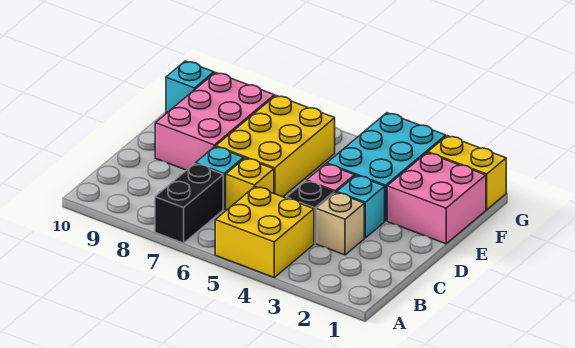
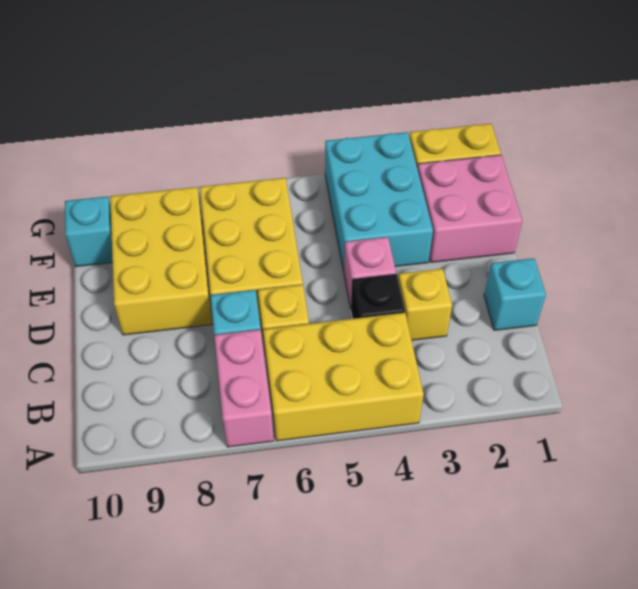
yellow 2x2 brick [215,187,314,277] -> yellow 2x3 brick [263,313,424,441]
black 1x2 brick [155,164,223,243] -> pink 1x2 brick [214,330,274,447]
tan 1x1 brick [316,192,364,255] -> yellow 1x1 brick [398,269,452,340]
cyan 1x1 brick [337,175,385,238] -> cyan 1x1 brick moved to [484,258,546,330]
pink 2x3 brick [155,73,274,170] -> yellow 2x3 brick [110,187,212,335]

